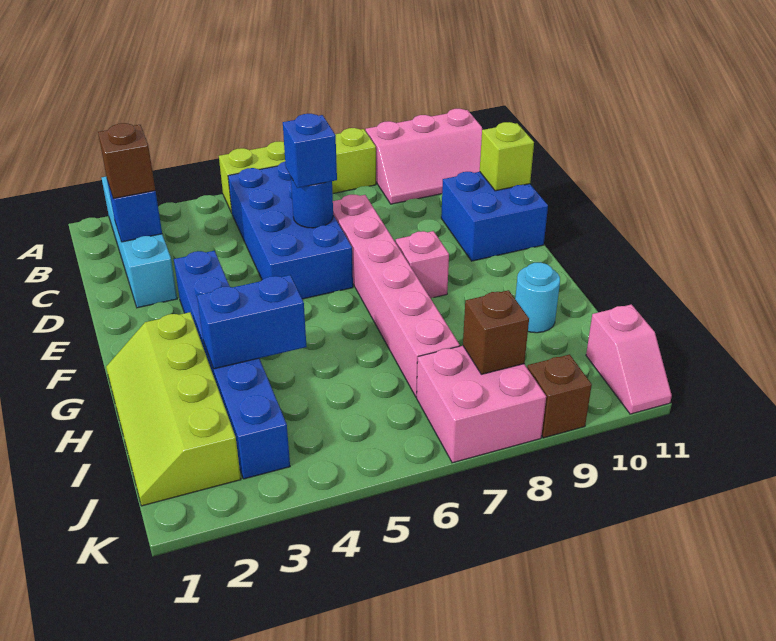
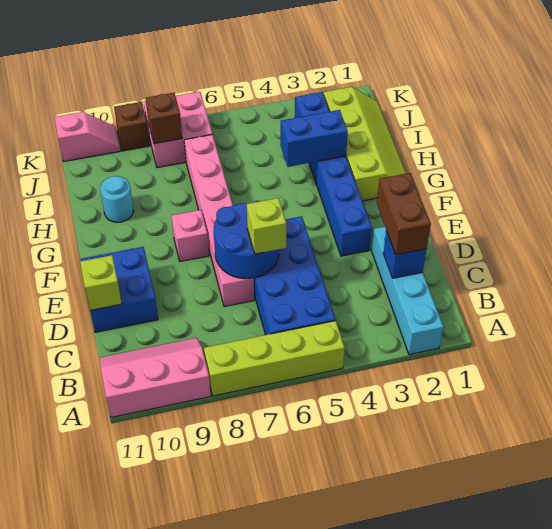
brown 1x1 brick [98,123,155,199] -> brown 1x2 brick [377,173,431,255]
blue 1x1 round brick [291,178,333,228] -> blue 2x2 round brick [214,201,279,279]
blue 1x1 brick [283,114,337,188] -> lime 1x1 brick [247,198,286,254]
pink 1x2 slope [586,304,672,414] -> pink 1x2 slope turned to [54,112,121,162]

